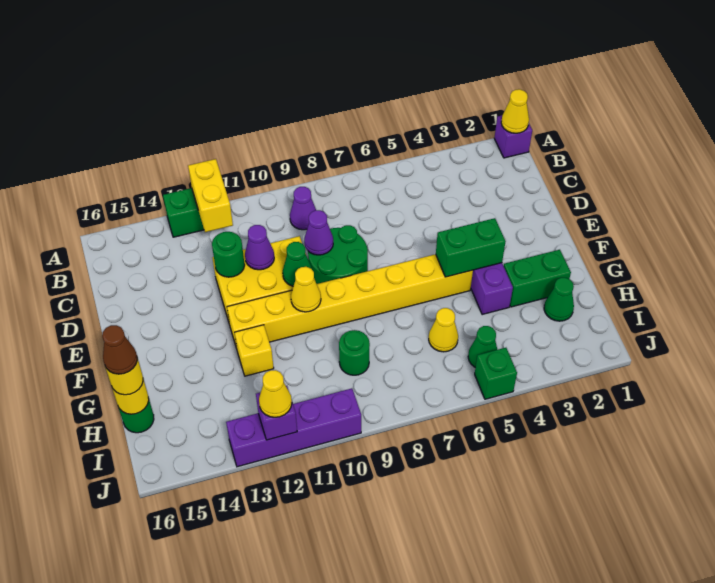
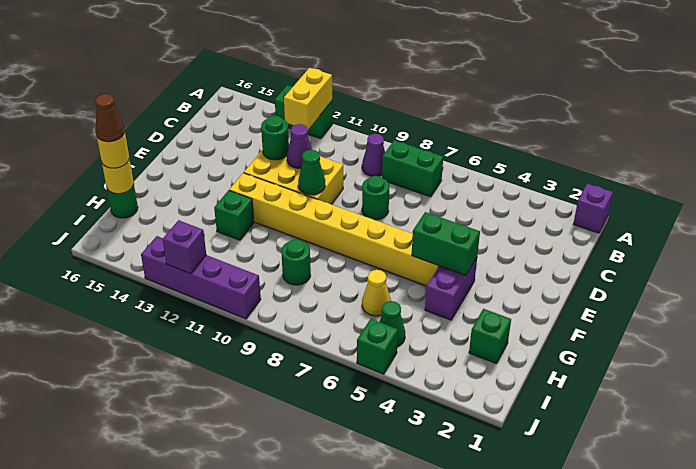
yellow 1x1 cone [501,89,529,133] -> none
green 2x2 round brick [308,225,368,284] -> green 1x1 round brick [362,176,389,220]
purple 1x1 cone [304,210,333,255] -> none
yellow 1x1 cone [291,267,321,312] -> none
green 1x2 brick [504,250,571,307] -> green 1x2 brick moved to [382,140,443,197]
yellow 1x1 brick [234,325,274,376] -> green 1x1 brick [214,190,254,240]
green 1x1 cone [544,278,574,321] -> green 1x1 brick [469,309,511,364]
yellow 1x1 cone [259,370,292,417] -> none

